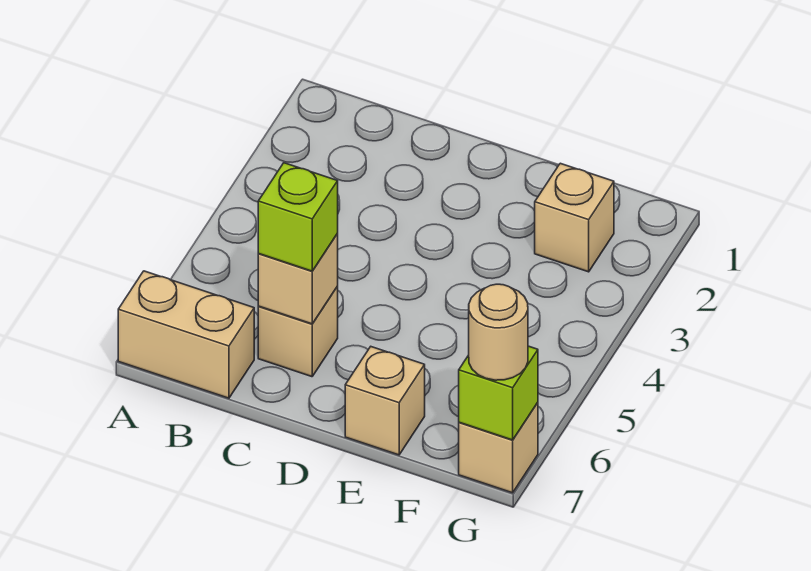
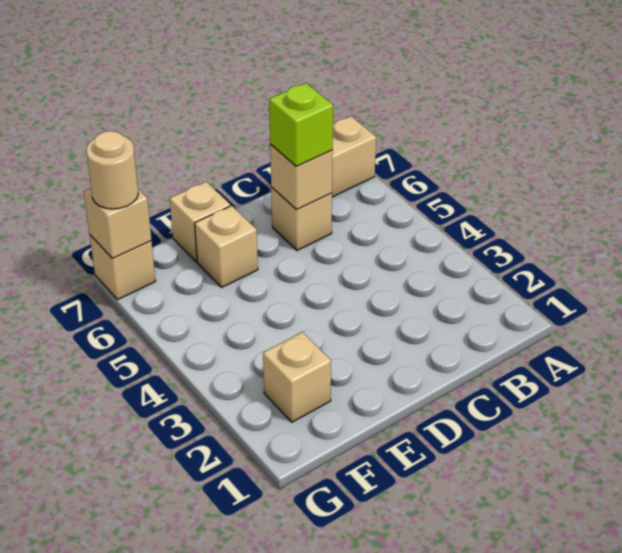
none -> tan 1x1 brick [195,206,258,287]
lime 1x1 brick [459,346,538,440] -> tan 1x1 brick [84,188,151,258]

